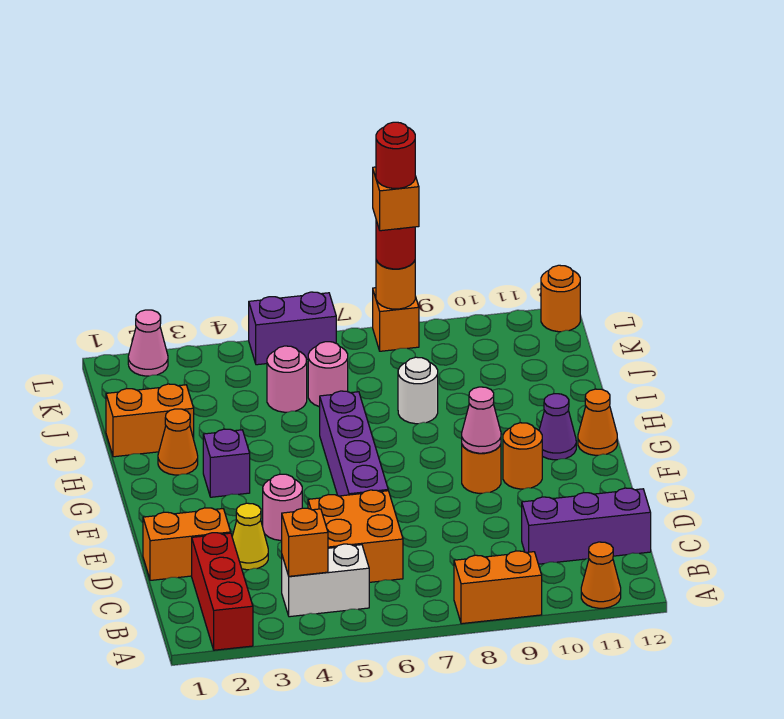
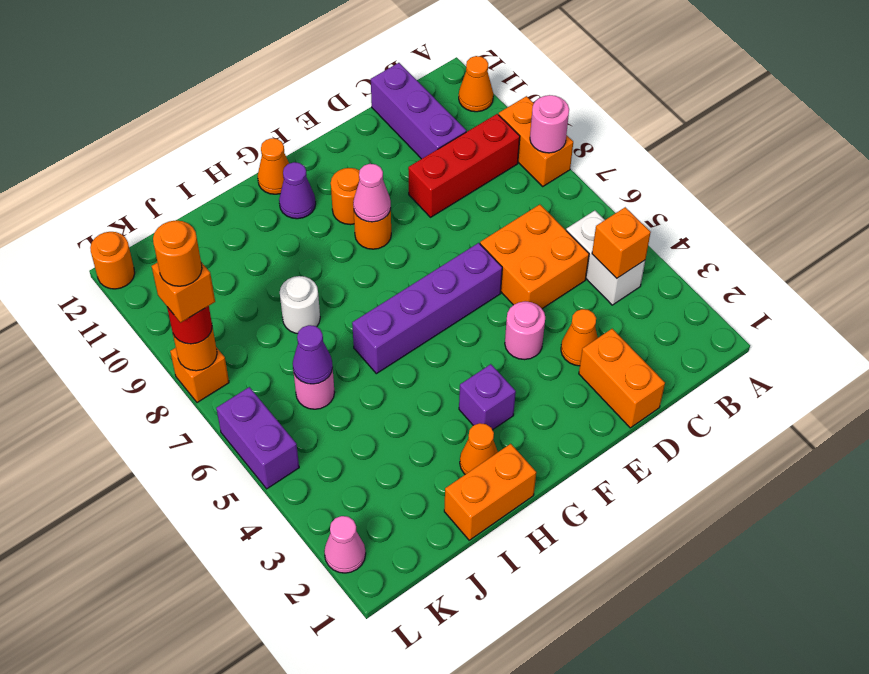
red 1x3 brick [192,533,253,650] -> red 1x3 brick moved to [408,114,520,217]
yellow 1x1 cone [232,503,268,570] -> orange 1x1 cone [561,309,598,366]
orange 1x2 brick [106,384,194,457] -> orange 1x2 brick turned to [444,444,536,540]
pink 1x1 round brick [267,346,307,412] -> pink 1x1 round brick moved to [530,95,569,153]
none -> purple 1x1 cone [293,325,333,384]
red 1x1 round brick [376,122,415,188] -> orange 1x1 round brick [153,220,202,286]

